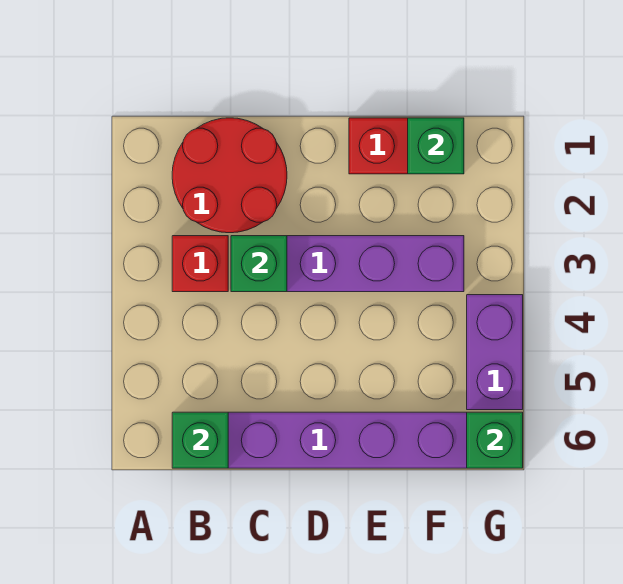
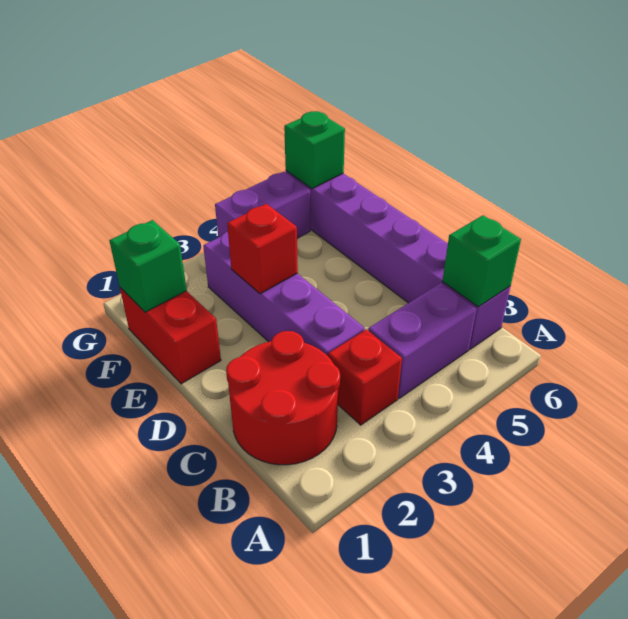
none -> purple 1x2 brick [368,283,476,398]
green 1x1 brick [231,236,287,292] -> none
none -> red 1x1 brick [227,204,298,294]

